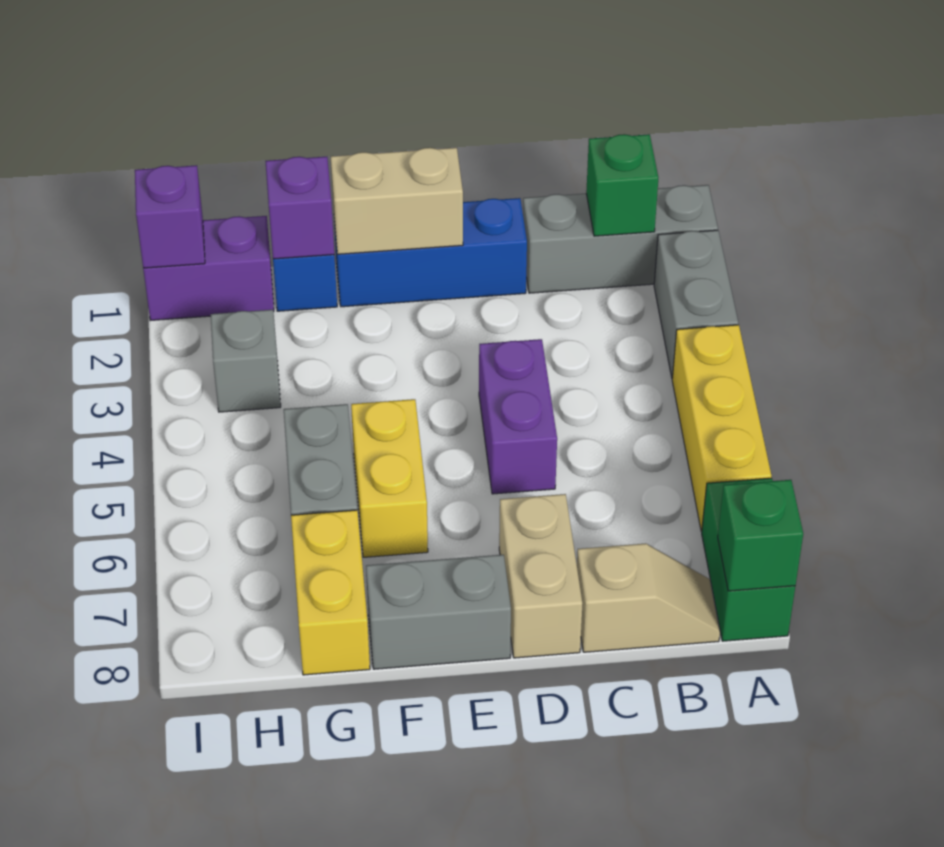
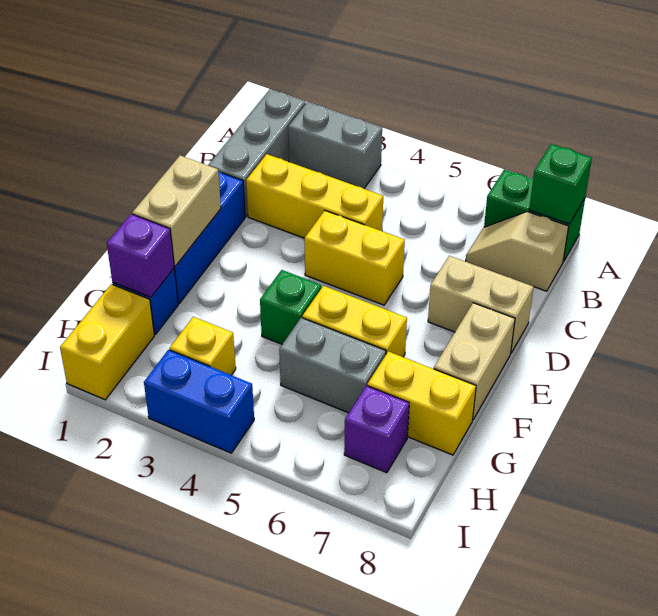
yellow 1x3 brick [672,325,771,531] -> yellow 1x3 brick moved to [246,154,383,238]
green 1x1 brick [586,134,658,236] -> green 1x1 brick moved to [260,270,321,344]
tan 1x2 slope [577,544,720,652] -> tan 1x2 slope turned to [466,212,569,291]
purple 1x2 brick [479,339,557,494] -> yellow 1x2 brick [304,211,405,305]
grey 1x2 brick [366,555,511,669] -> tan 1x2 brick [434,303,515,419]
purple 1x2 brick [143,216,274,321] -> yellow 1x2 brick [60,284,154,400]
grey 1x1 brick [211,310,281,412] -> yellow 1x1 brick [170,317,236,375]
purple 1x1 brick [135,165,205,268] -> purple 1x1 brick moved to [344,386,409,473]
none -> blue 1x2 brick [144,350,254,453]

